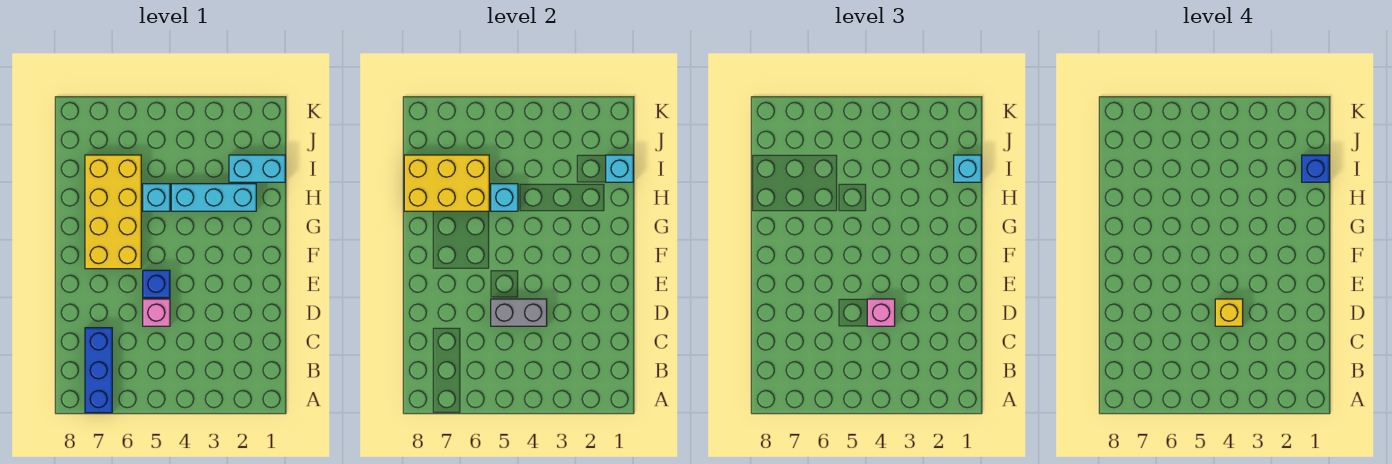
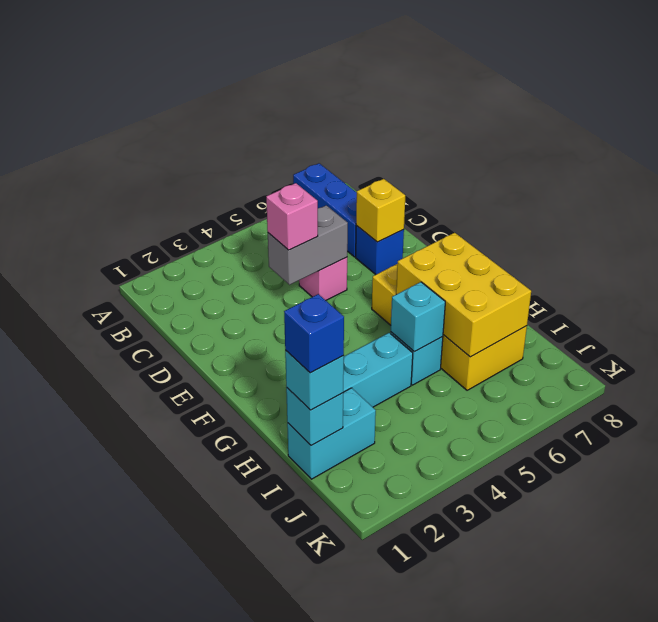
yellow 1x1 brick [1215,299,1243,326] -> yellow 1x1 brick moved to [356,179,405,242]
blue 1x1 brick [143,270,170,298] -> blue 1x1 brick moved to [356,226,404,274]
yellow 2x3 brick [404,155,489,211] -> yellow 2x3 brick turned to [396,233,531,357]

